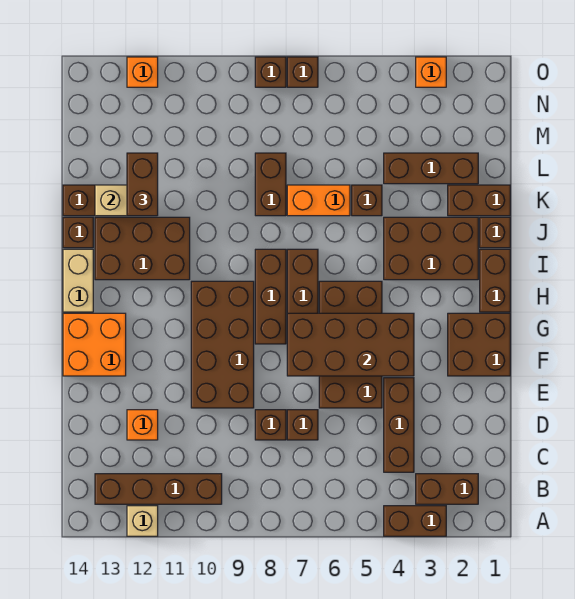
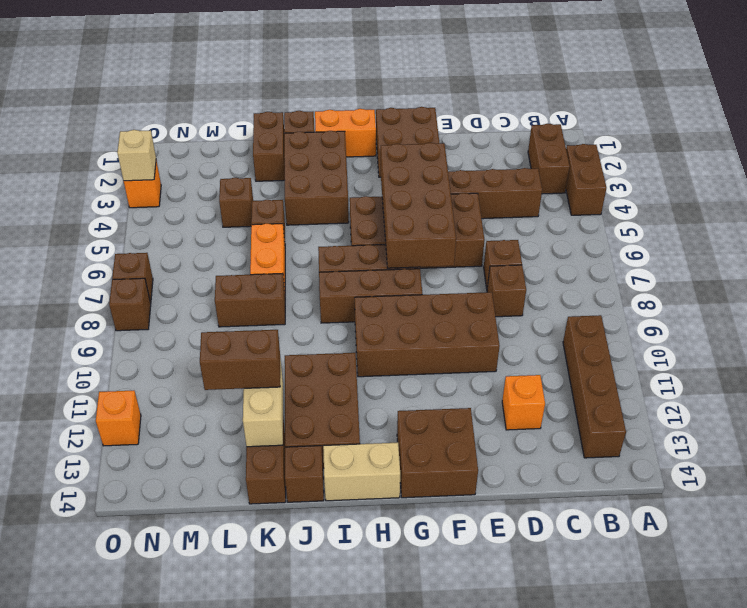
tan 1x1 brick [127,506,158,536] -> tan 1x1 brick moved to [117,130,156,181]
orange 2x2 brick [63,313,126,376] -> brown 2x2 brick [397,408,478,498]
brown 1x2 brick [480,249,510,312] -> orange 1x2 brick [315,109,376,157]
brown 1x3 brick [384,153,478,184] -> brown 1x1 brick [219,178,253,227]

